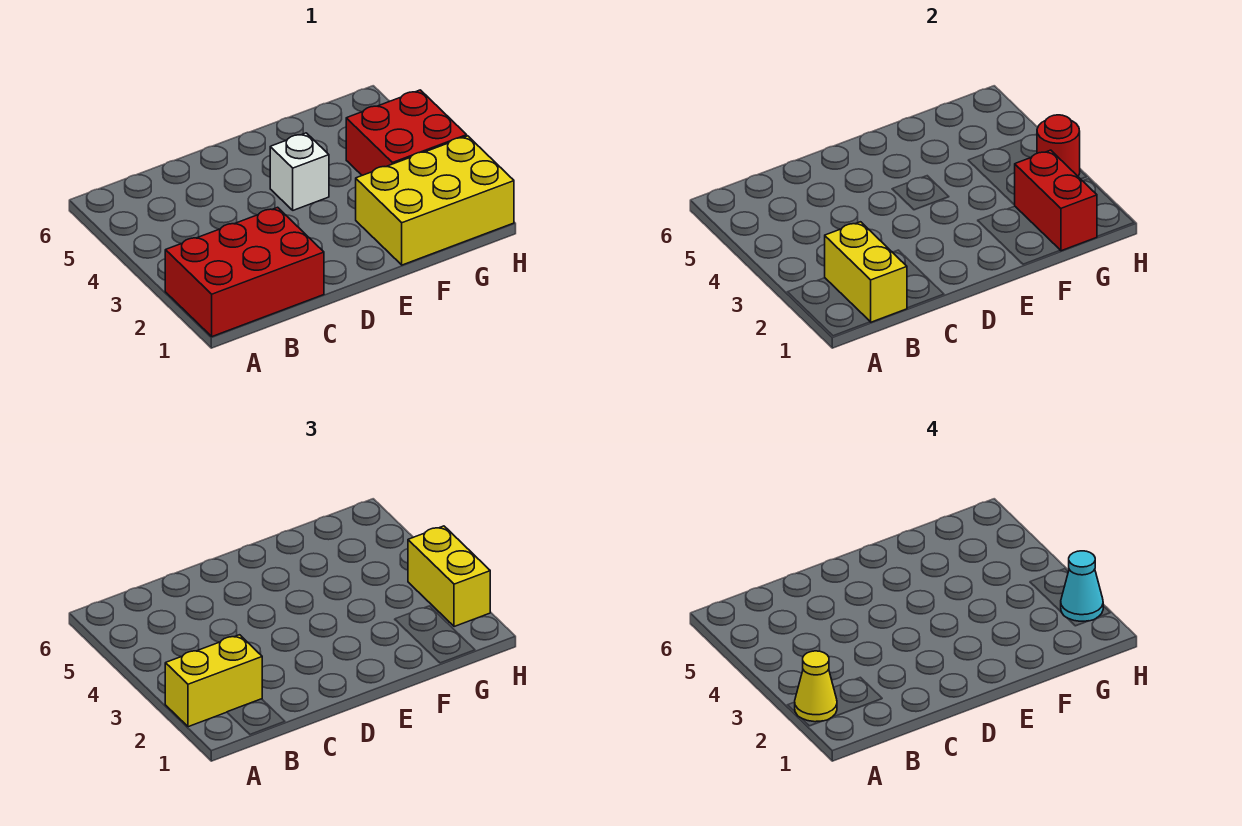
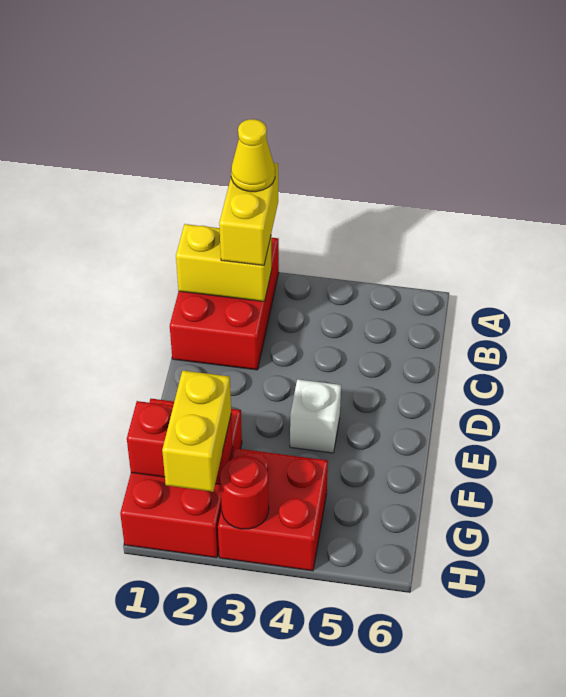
yellow 2x3 brick [356,136,514,265] -> red 2x3 brick [120,399,242,558]
yellow 1x2 brick [408,526,490,627] -> yellow 1x2 brick turned to [162,371,231,492]
cyan 1x1 cone [1061,551,1103,621] -> none

